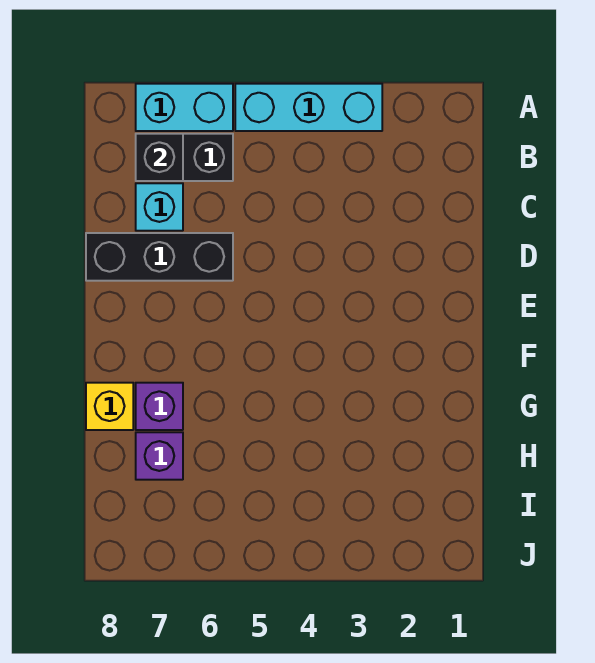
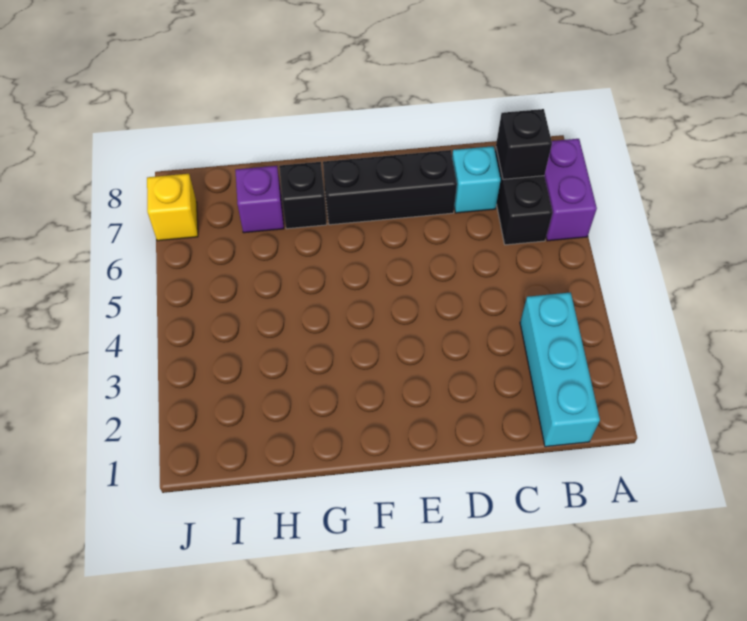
cyan 1x3 brick [235,84,382,131] -> cyan 1x3 brick moved to [520,292,600,447]
cyan 1x2 brick [136,84,233,131] -> purple 1x2 brick [544,139,597,241]
black 1x3 brick [86,233,233,281] -> black 1x3 brick turned to [323,150,457,225]
purple 1x1 brick [136,383,183,430] -> black 1x1 brick [279,162,327,229]
yellow 1x1 brick [86,383,133,430] -> yellow 1x1 brick moved to [147,174,198,241]

